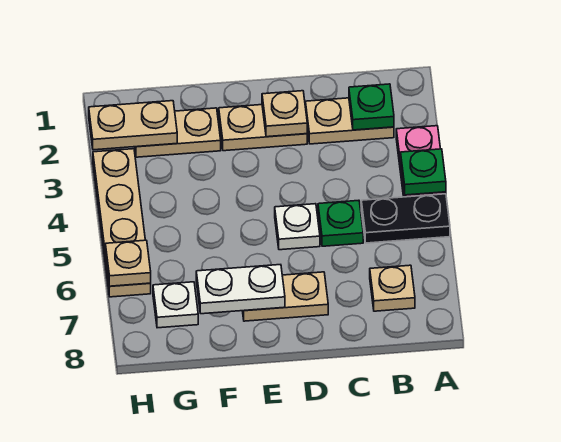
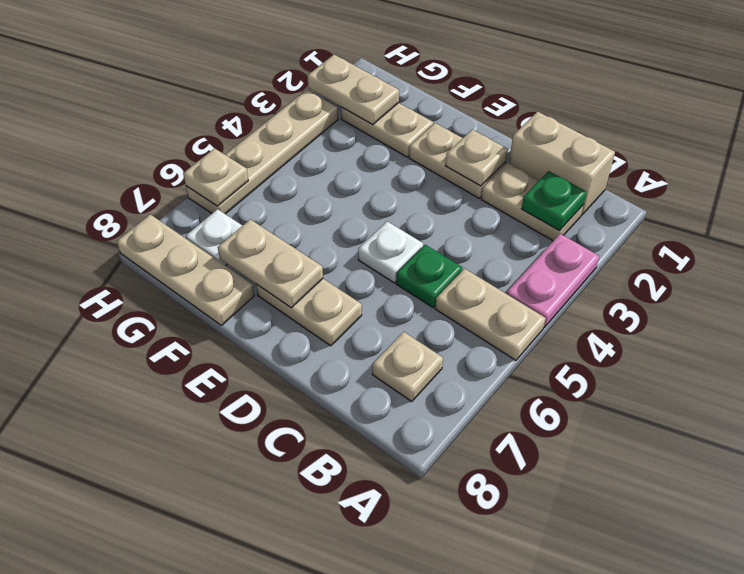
green 1x1 plate [401,149,446,195] -> none
black 1x2 plate [361,194,450,243] -> tan 1x2 plate [435,269,546,360]
none -> tan 1x2 brick [509,112,615,215]
white 1x2 plate [196,265,285,314] -> tan 1x2 plate [218,219,323,308]
none -> tan 1x3 plate [117,214,254,325]

